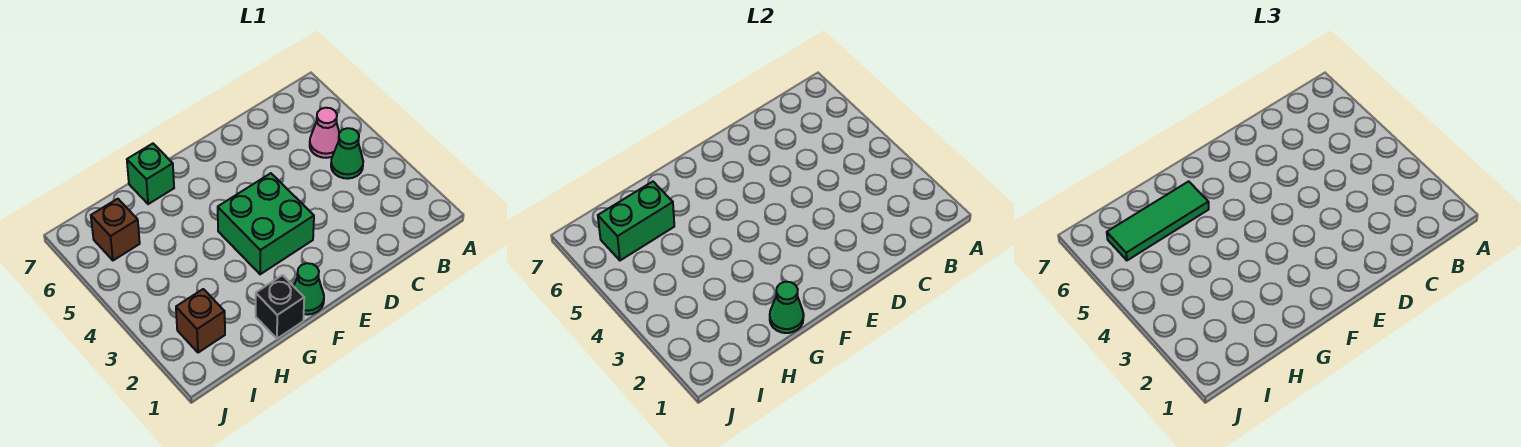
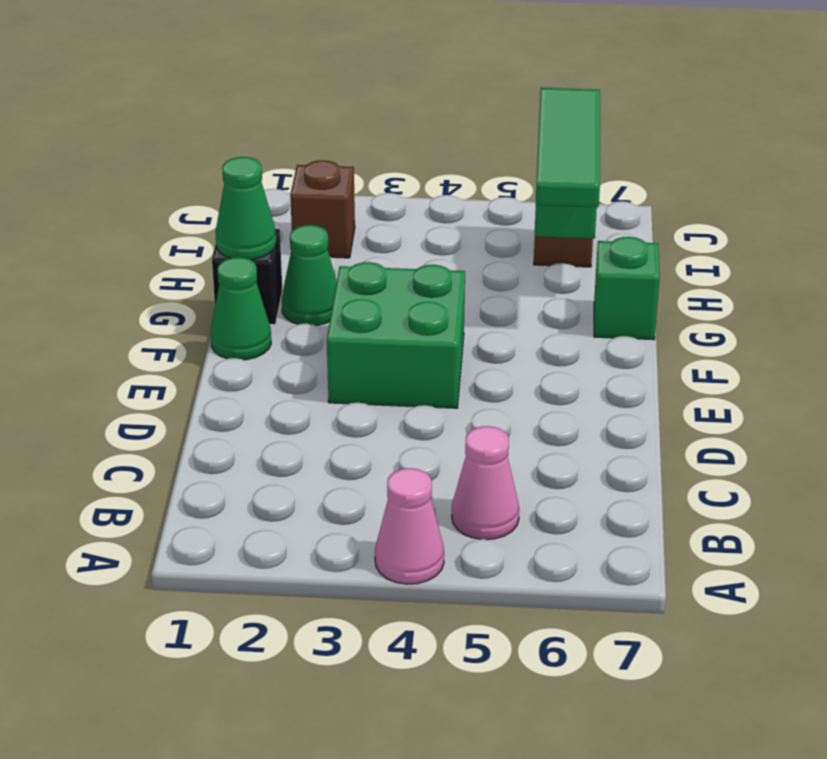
none -> pink 1x1 cone [375,468,444,584]
green 1x1 cone [331,128,363,179] -> green 1x1 cone moved to [282,225,337,325]

